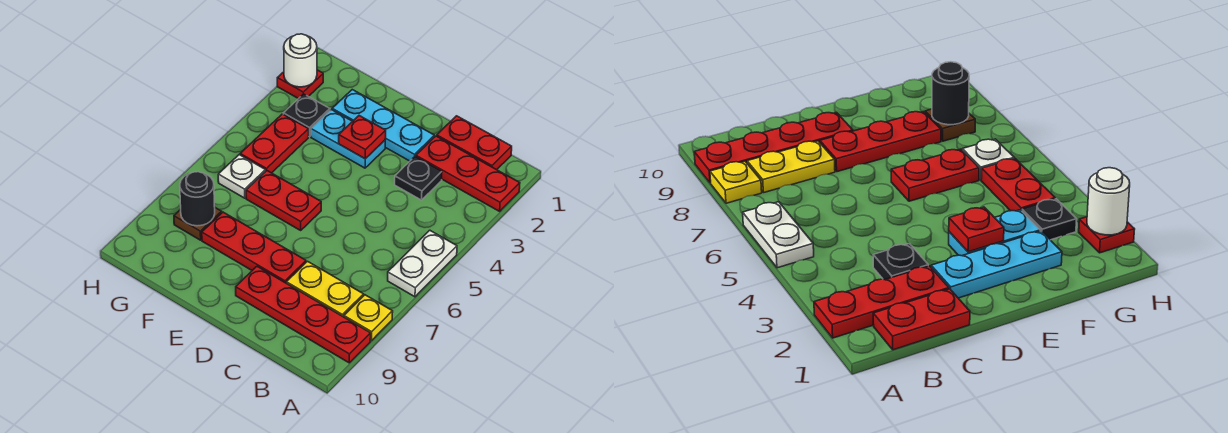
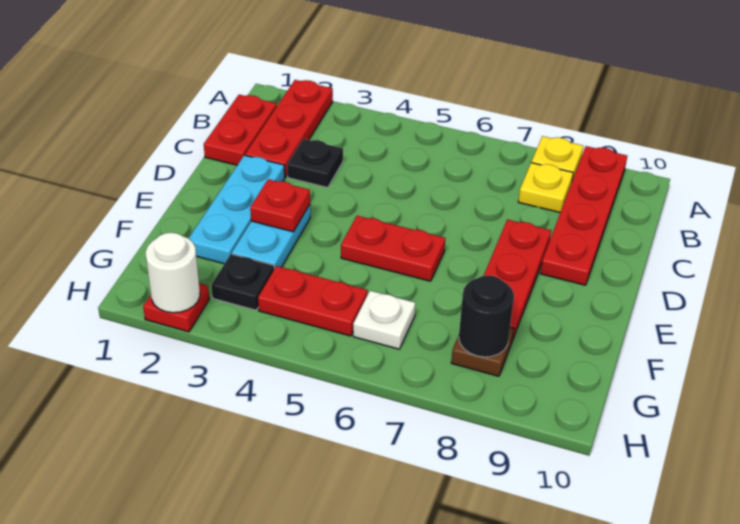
white 1x2 plate [388,230,457,297] -> none
yellow 1x2 plate [286,261,364,317] -> yellow 1x1 plate [518,163,573,212]
red 1x2 plate [246,171,321,230] -> red 1x2 plate turned to [341,216,445,281]

